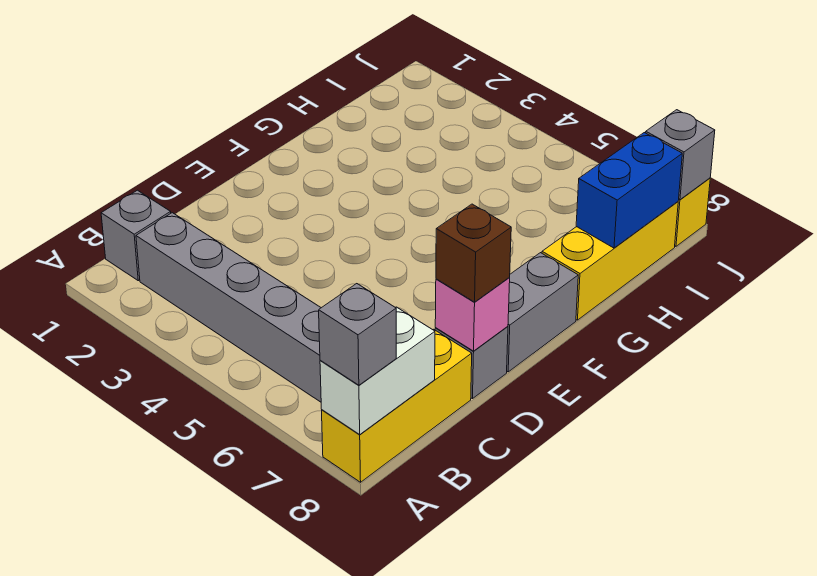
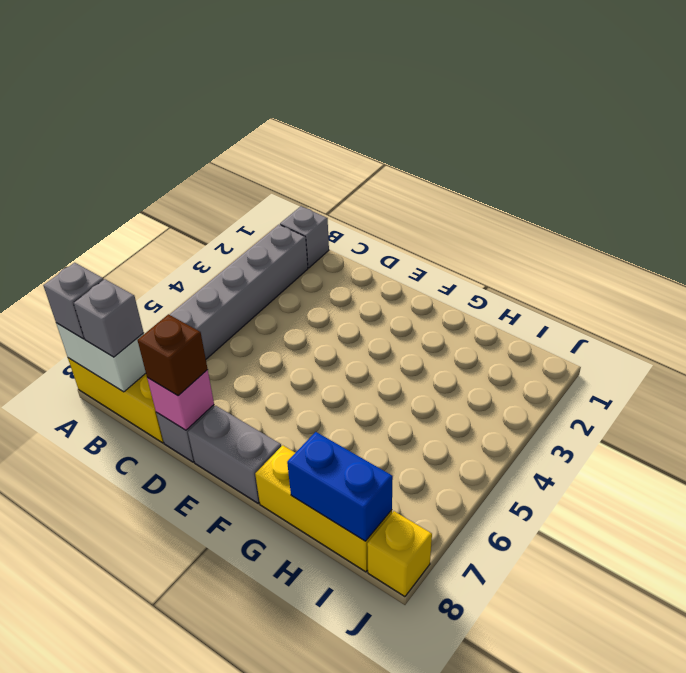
grey 1x1 brick [646,110,715,200] -> grey 1x1 brick moved to [74,279,144,357]

